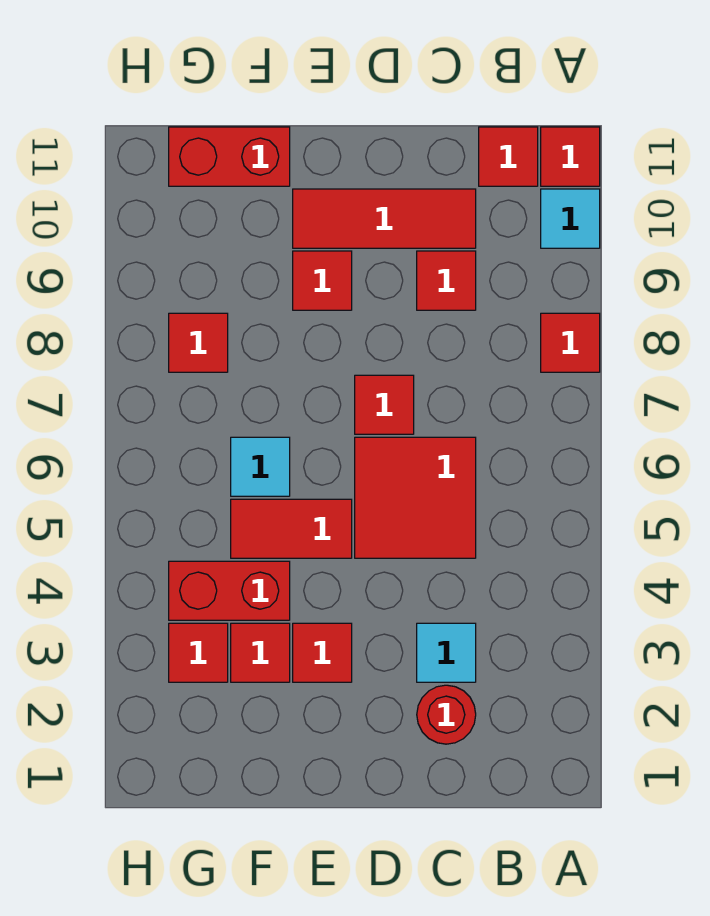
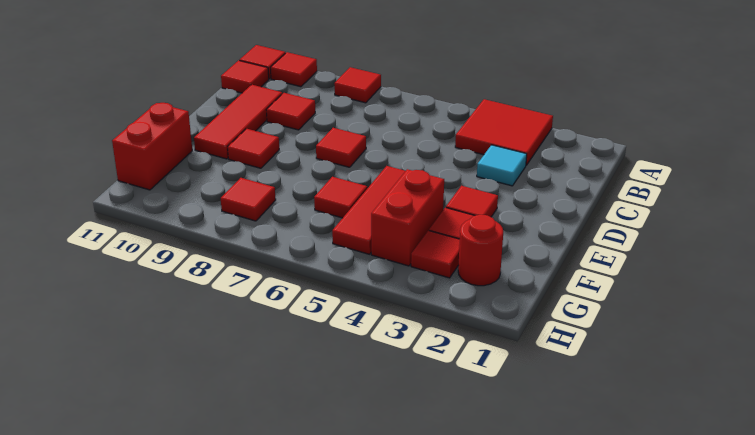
cyan 1x1 tile [541,189,600,248] -> red 1x1 tile [270,52,317,87]
red 1x1 round brick [417,685,476,744] -> red 1x1 round brick moved to [458,215,503,286]
red 2x2 tile [355,437,476,558] -> red 2x2 tile moved to [455,99,553,165]
red 1x2 tile [231,499,352,558] -> red 1x3 tile [332,166,405,254]
cyan 1x1 tile [231,437,290,496] -> red 1x1 tile [314,177,367,218]

